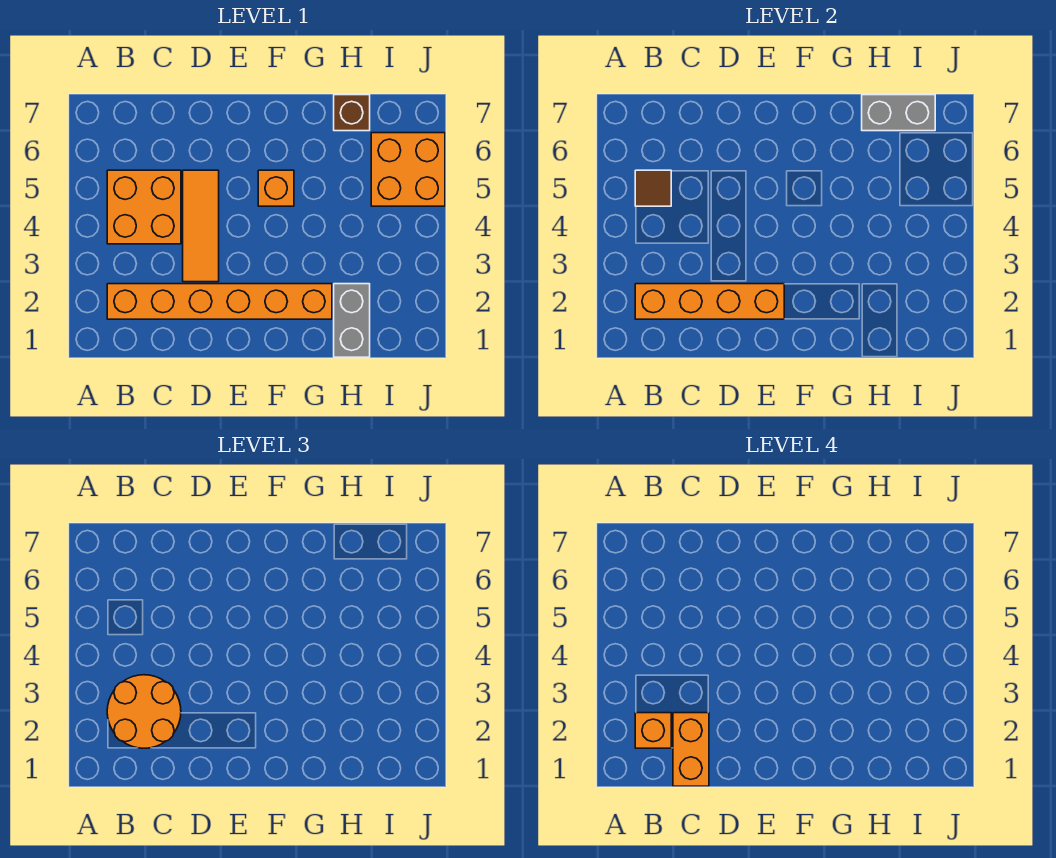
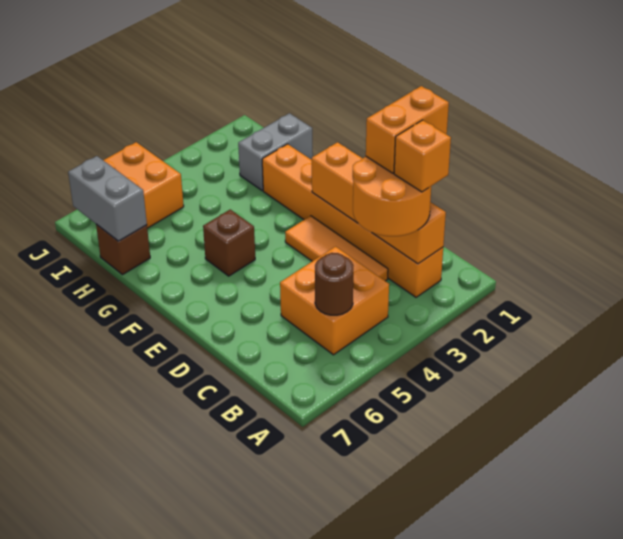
brown 1x1 tile [635,170,671,206] -> brown 1x1 round brick [315,253,354,315]
orange 1x3 tile [183,170,219,282] -> orange 1x3 tile turned to [285,216,388,281]
orange 1x1 brick [258,170,294,206] -> brown 1x1 brick [203,209,255,276]

